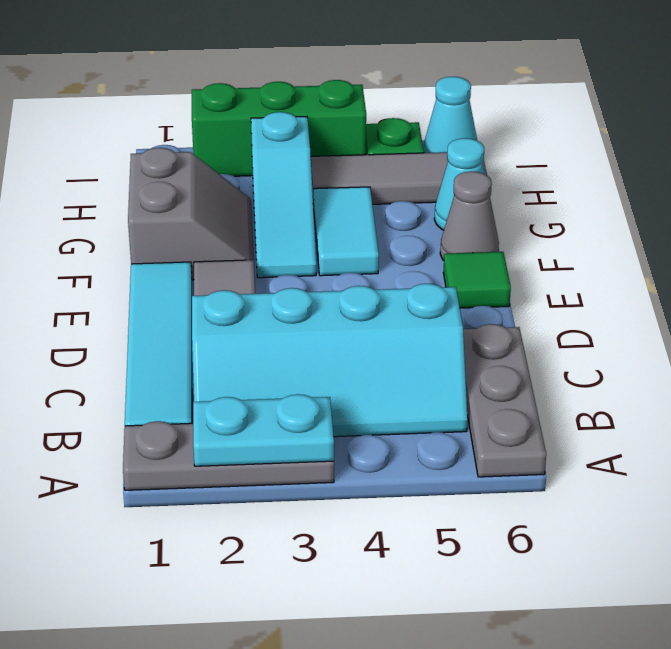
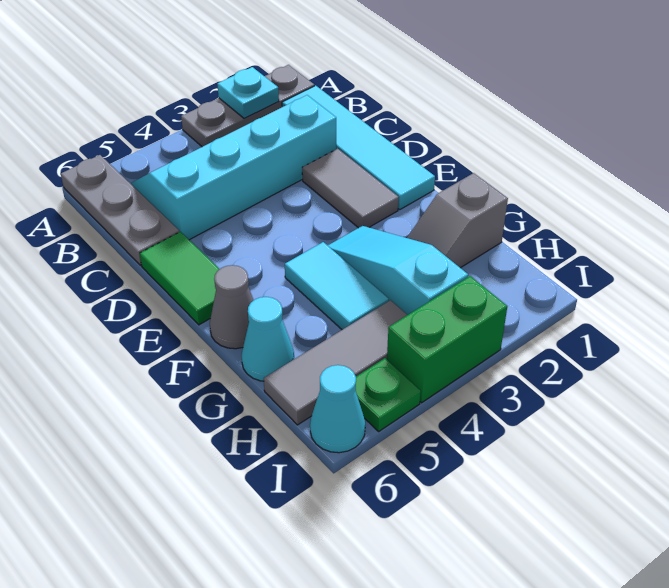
cyan 1x2 plate [193,394,334,466] -> cyan 1x1 plate [217,67,279,118]
green 1x1 tile [443,252,511,308] -> green 1x2 tile [140,232,219,325]
grey 2x2 slope [128,148,254,280] -> grey 1x2 slope [407,173,508,268]
green 1x3 brick [192,80,366,176] -> green 1x2 brick [387,276,507,403]

